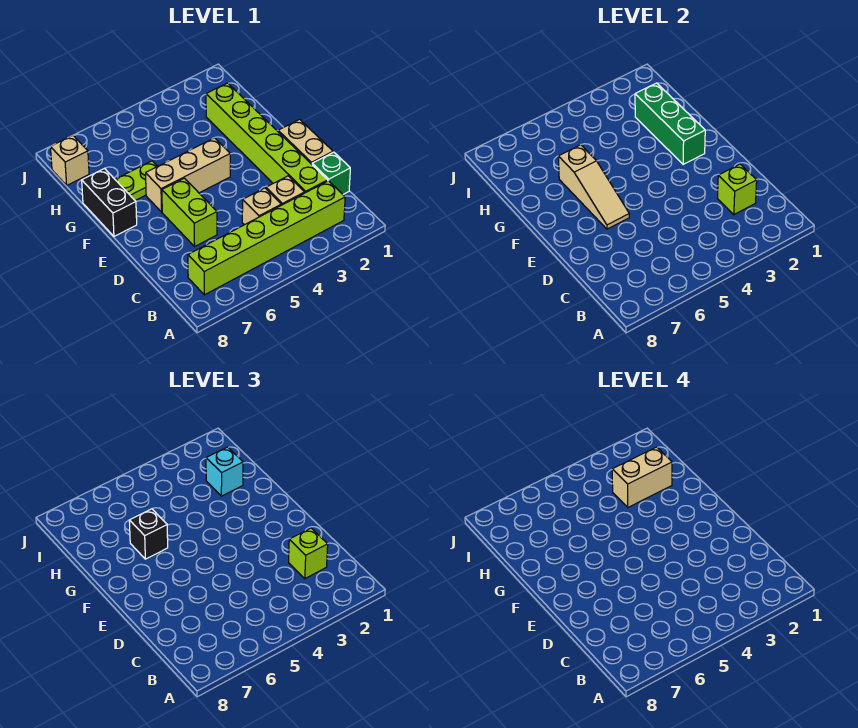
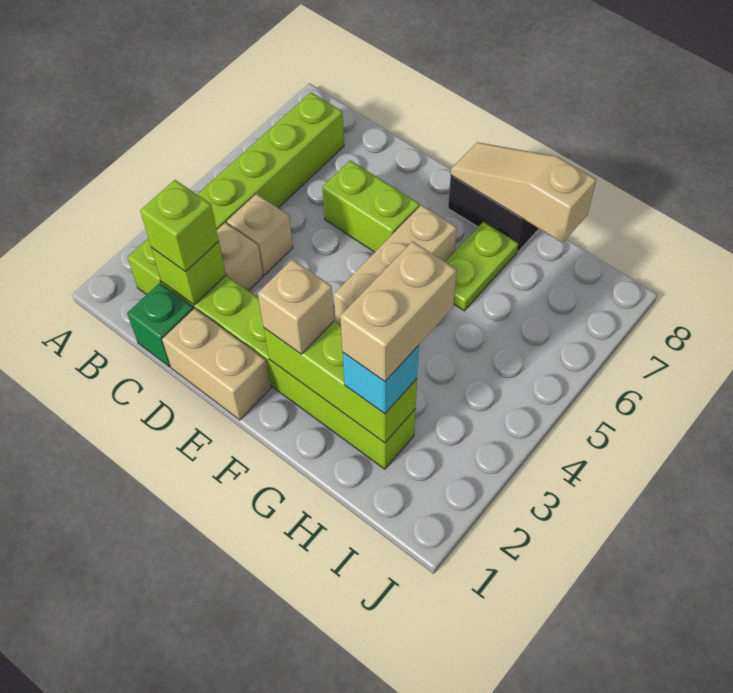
tan 1x3 slope [558,145,629,229] -> tan 1x3 slope moved to [451,142,596,243]
green 1x3 brick [635,83,705,165] -> lime 1x3 brick [264,321,417,443]
black 1x1 brick [129,509,168,559] -> none
tan 1x1 brick [50,135,89,185] -> tan 1x1 brick moved to [258,259,334,354]

